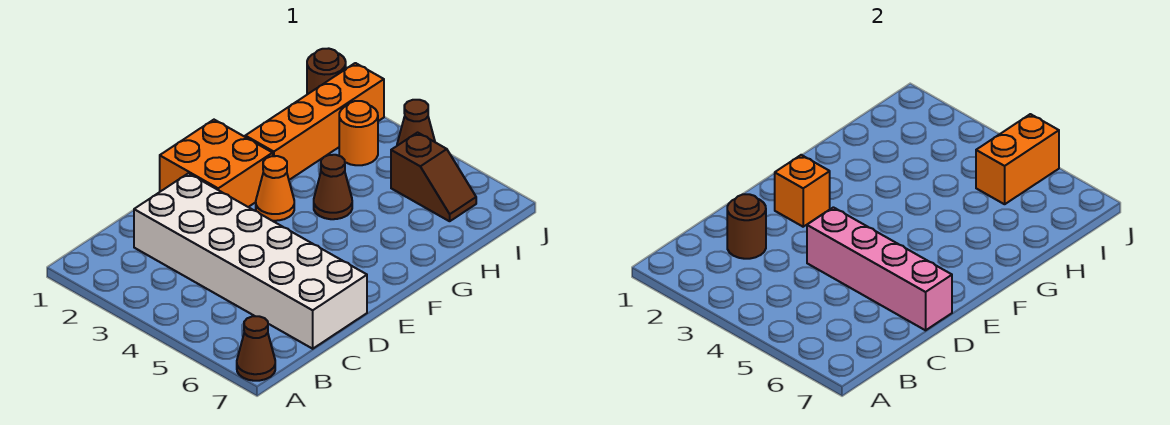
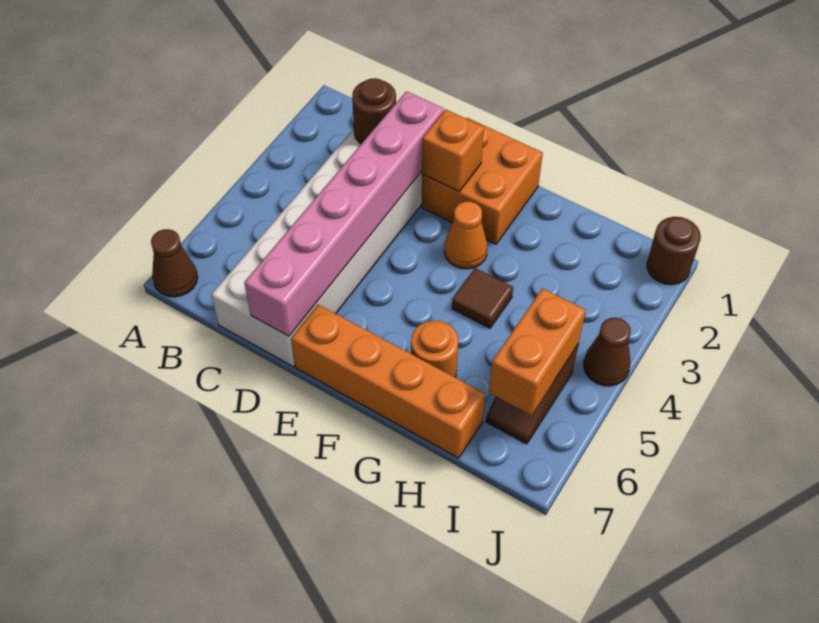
pink 1x4 brick [807,207,952,330] -> pink 1x6 brick [244,91,444,336]
orange 1x4 brick [245,63,384,180] -> orange 1x4 brick moved to [291,305,485,458]
brown 1x1 cone [314,155,352,219] -> brown 1x1 tile [452,268,513,328]
orange 1x1 round brick [339,101,378,165] -> orange 1x1 round brick moved to [411,321,458,377]
orange 1x2 brick [976,114,1059,204] -> orange 1x2 brick turned to [489,288,586,415]

